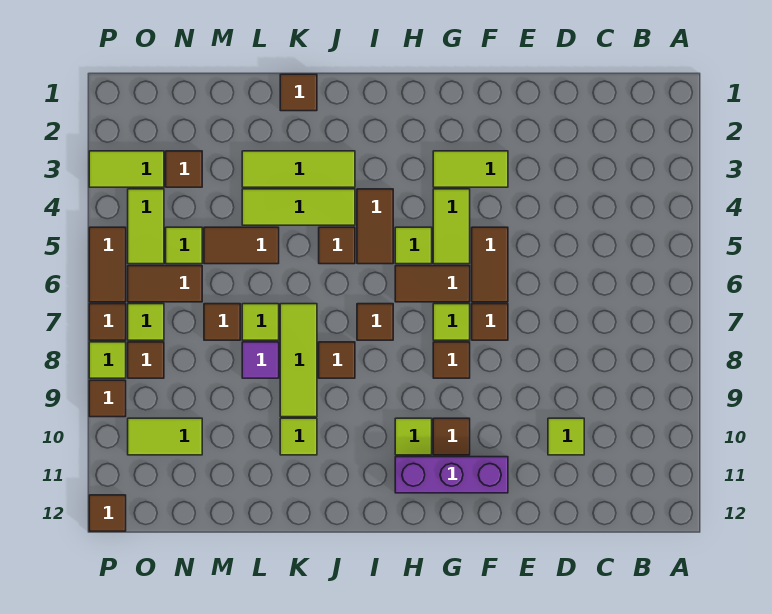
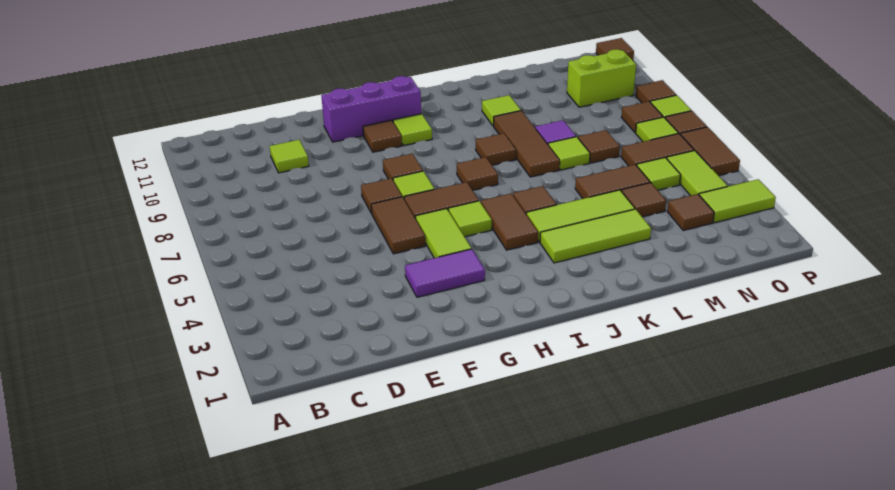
lime 1x2 tile [433,151,508,187] -> purple 1x2 tile [405,249,485,297]
brown 1x1 tile [280,74,317,111] -> brown 1x1 tile moved to [621,183,666,217]
lime 1x3 tile [280,304,317,417] -> brown 1x3 tile [494,111,560,177]
lime 1x2 tile [128,418,202,455] -> lime 1x2 brick [567,49,636,107]

